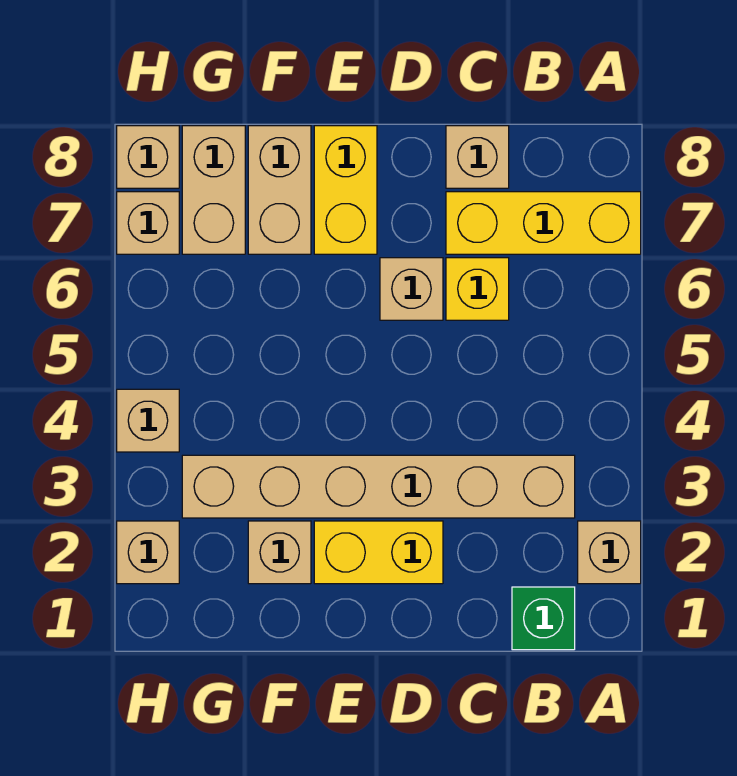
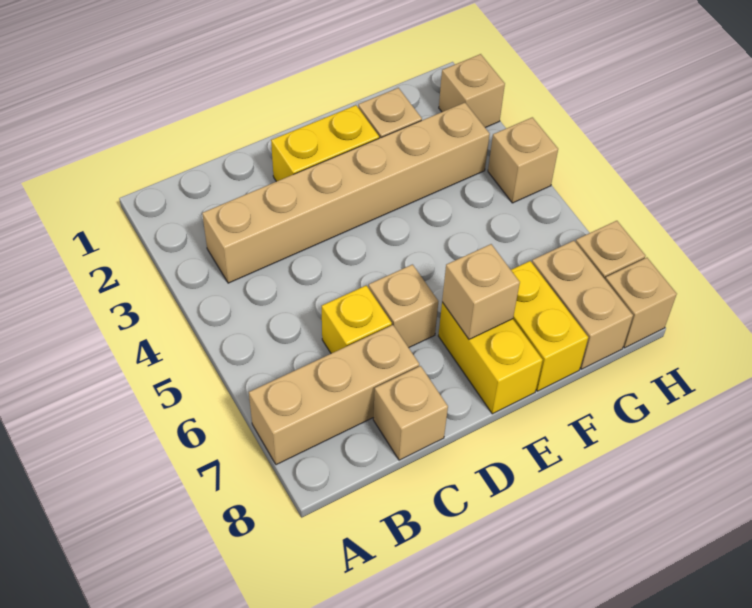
tan 1x1 brick [578,521,641,584] -> tan 1x1 brick moved to [442,244,520,339]
yellow 1x3 brick [446,192,641,254] -> tan 1x3 brick [249,325,419,465]
green 1x1 brick [512,587,575,650] -> none
tan 1x2 brick [248,126,311,254] -> yellow 1x2 brick [511,261,588,391]

